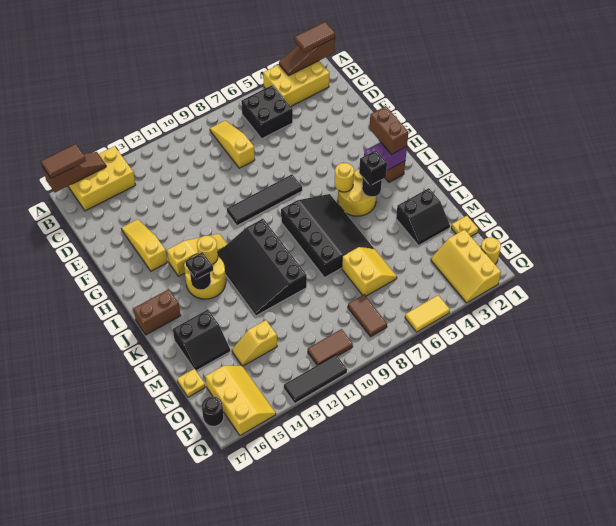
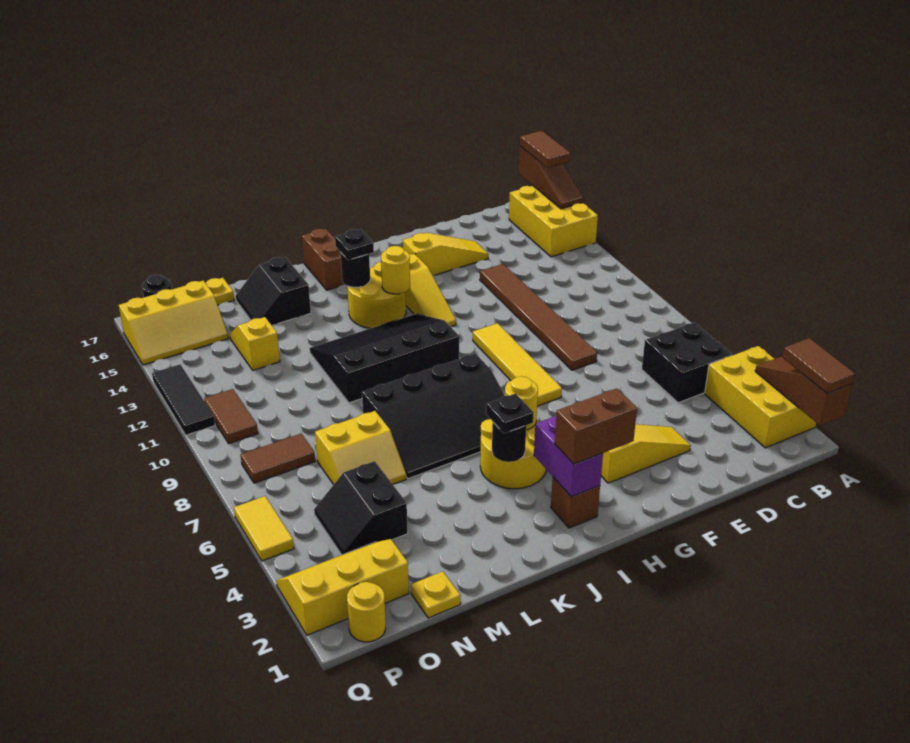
yellow 1x3 slope [210,121,255,168] -> yellow 1x3 slope moved to [601,424,691,483]
none -> brown 1x6 tile [480,264,597,370]
black 1x4 tile [227,174,302,226] -> yellow 1x4 tile [473,323,562,406]
black 1x1 brick [359,150,387,186] -> black 1x1 plate [486,393,534,433]
black 2x2 slope [396,188,450,245] -> black 2x2 slope moved to [314,461,408,555]

